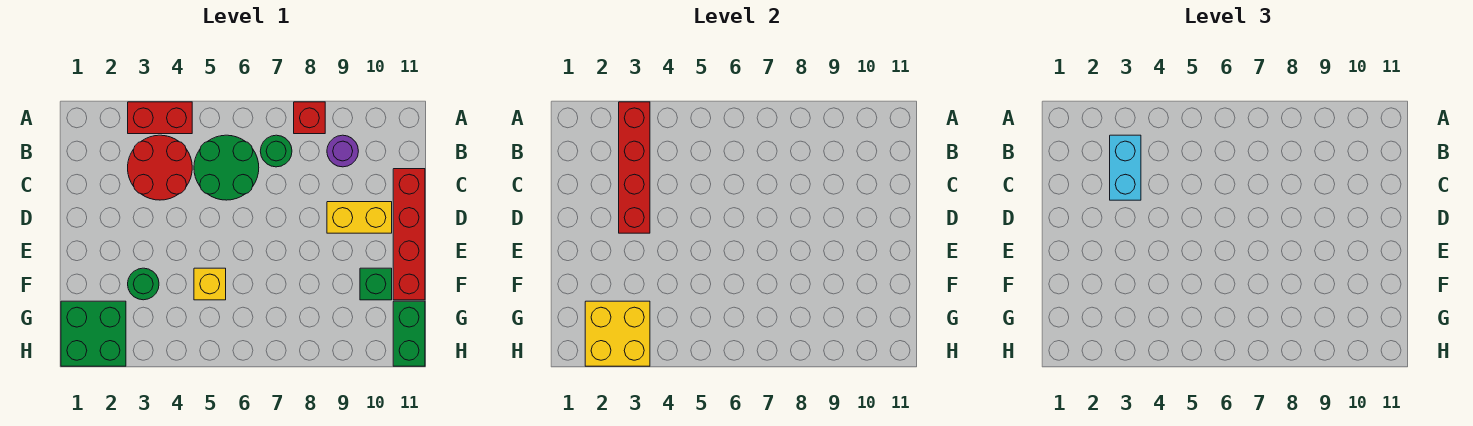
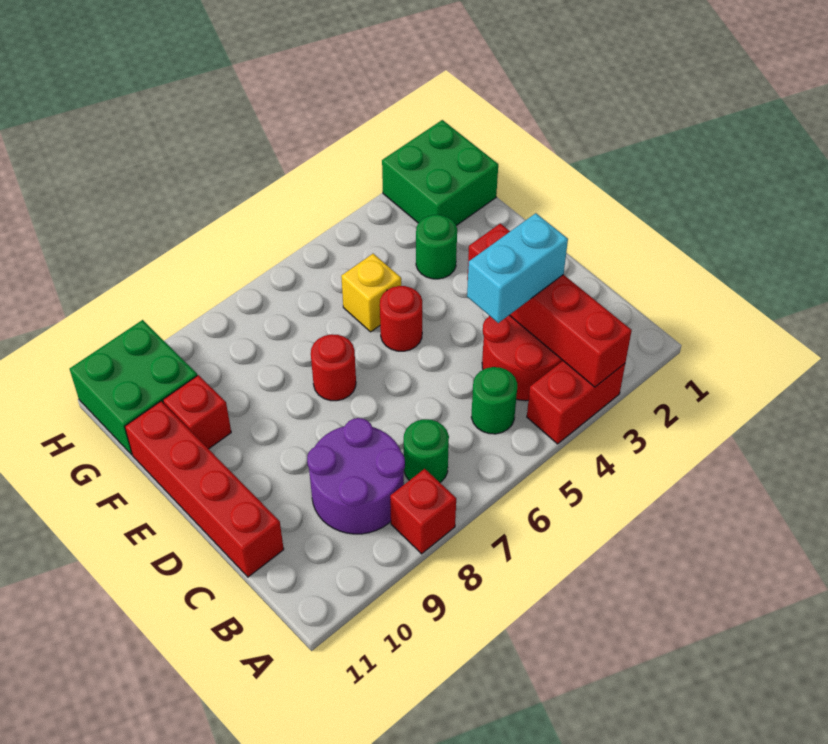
cyan 1x2 brick [1110,135,1141,200] -> cyan 1x2 brick turned to [467,213,568,323]
green 2x2 round brick [194,135,259,200] -> green 1x1 round brick [471,367,517,434]
purple 1x1 round brick [327,135,358,167] -> purple 2x2 round brick [307,418,405,534]
yellow 1x2 brick [327,202,392,233] -> none
none -> red 1x1 round brick [380,286,422,351]
none -> red 1x1 round brick [311,334,356,401]
green 1x1 brick [360,268,392,300] -> red 1x1 brick [163,375,231,449]
yellow 2x2 brick [585,301,650,366] -> none
green 1x2 brick [393,301,425,366] -> green 2x2 brick [70,320,197,455]

